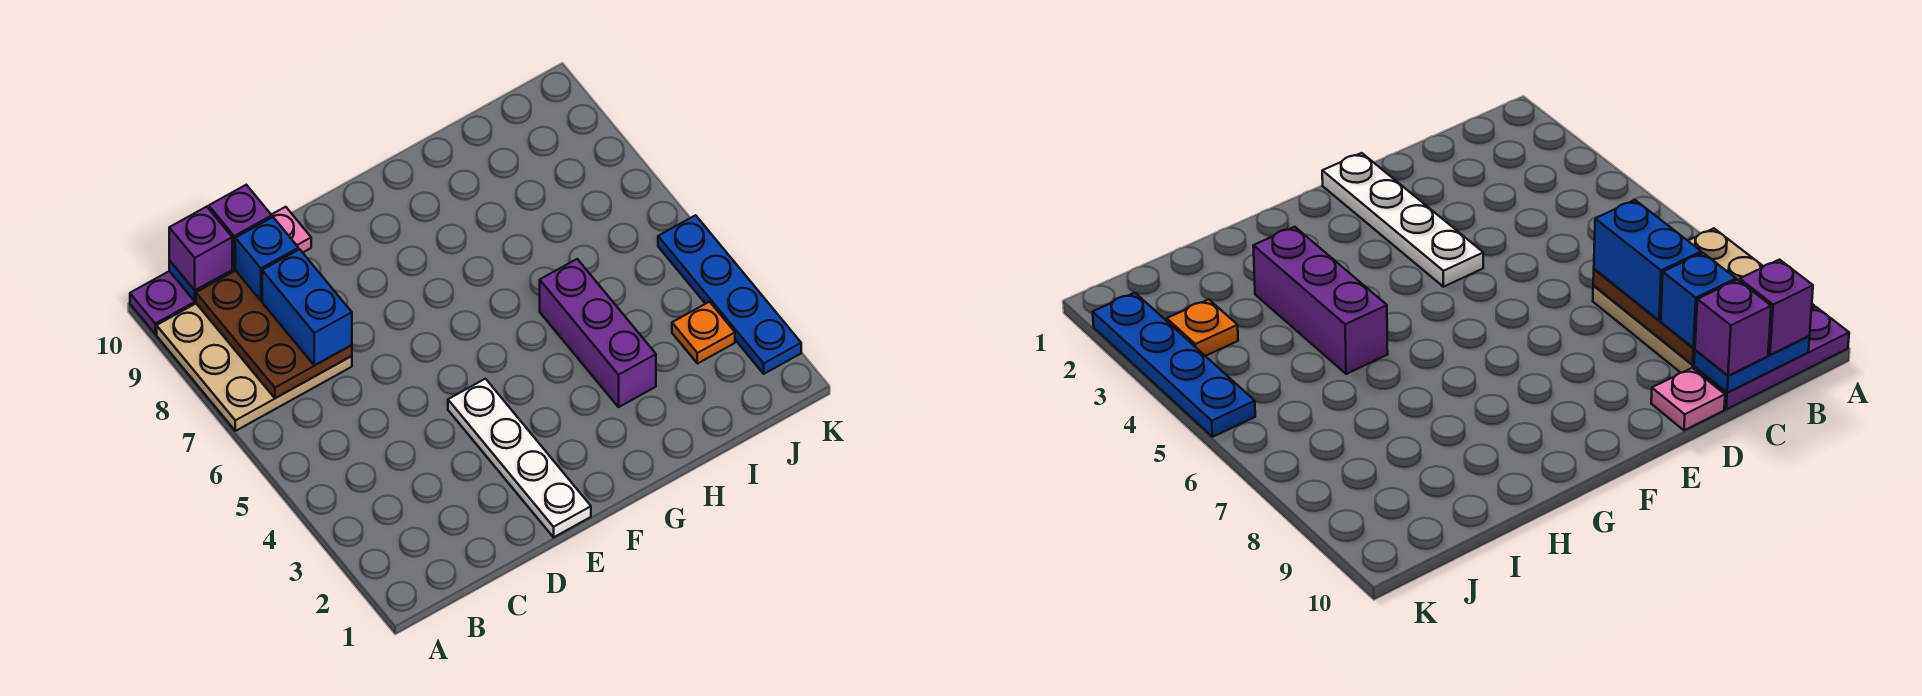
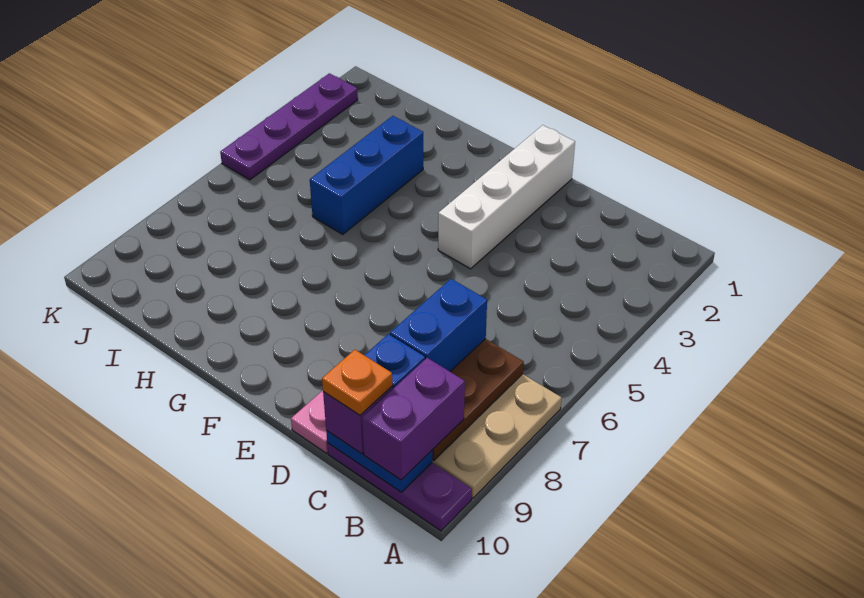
purple 1x1 brick [169,207,232,290] -> purple 1x2 brick [362,358,465,480]
white 1x4 plate [448,379,591,537] -> white 1x4 brick [438,125,575,269]
purple 1x3 brick [540,259,656,407] -> blue 1x3 brick [310,116,423,234]
orange 1x1 plate [672,302,735,364] -> orange 1x1 plate moved to [322,350,392,415]
blue 1x4 plate [658,215,801,374] -> purple 1x4 plate [220,73,358,180]

